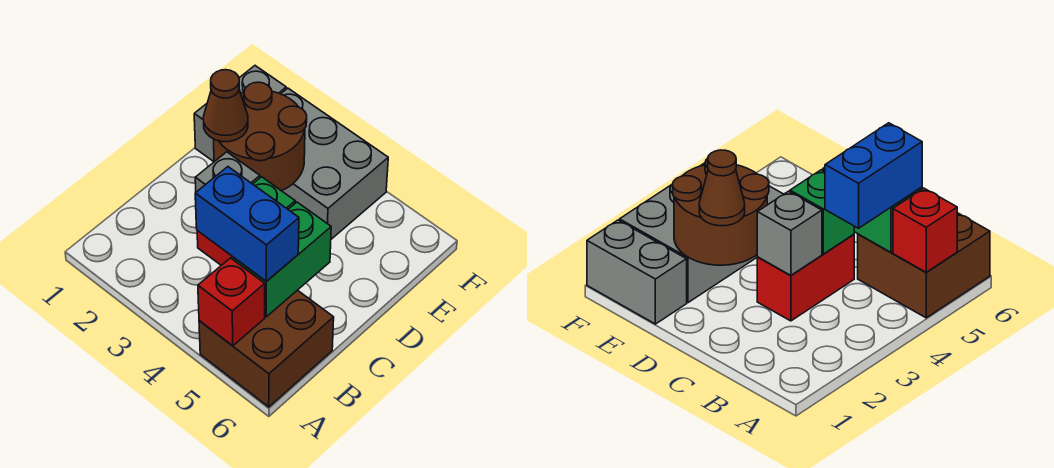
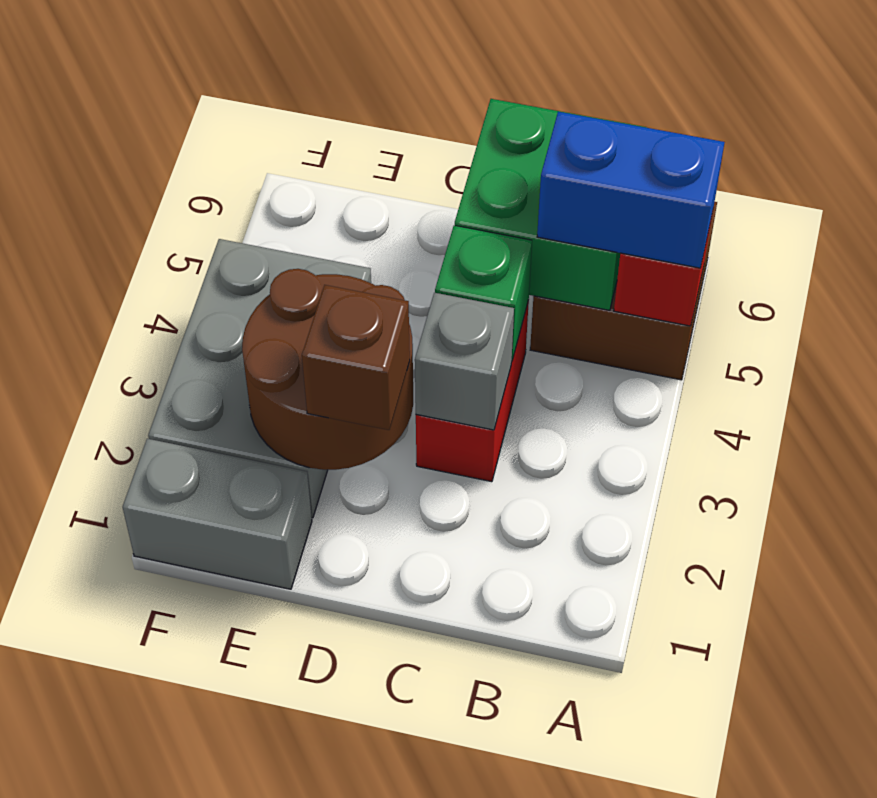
blue 1x2 brick [195,167,299,281] -> blue 1x2 brick turned to [537,112,725,268]
green 1x2 brick [232,202,331,317] -> green 2x2 brick [455,99,647,310]
brown 1x1 cone [203,70,248,142] -> brown 1x1 brick [302,285,410,430]

